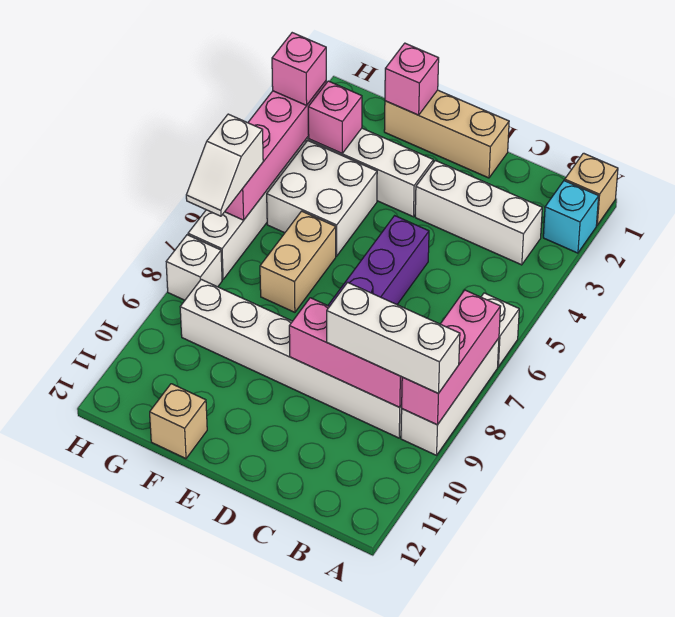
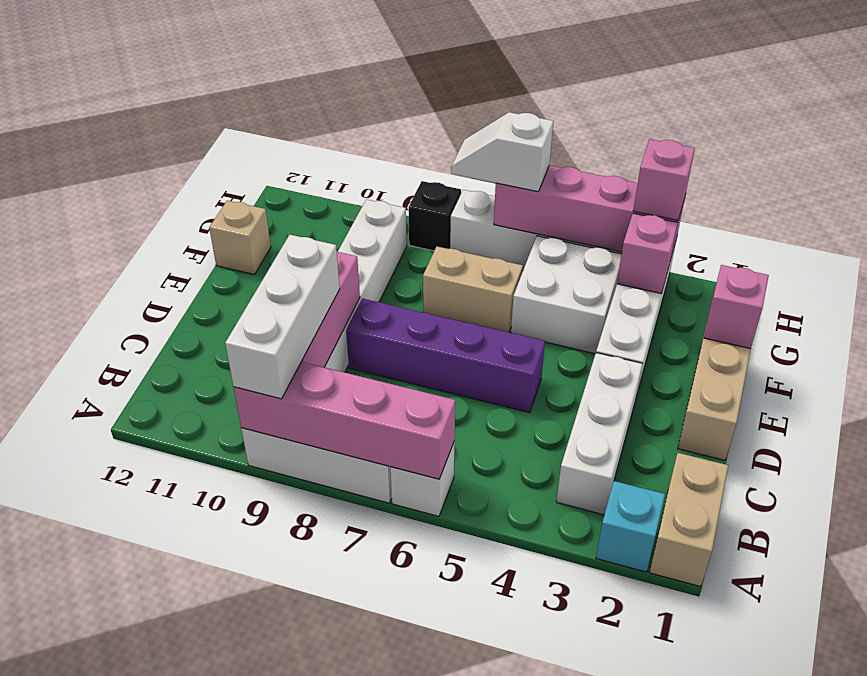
tan 1x1 brick [565,153,618,225] -> tan 1x2 brick [649,453,728,587]
pink 1x3 brick [401,290,501,425] -> pink 1x4 brick [234,362,455,479]
white 1x1 brick [166,235,222,300] -> black 1x1 brick [408,181,461,251]

